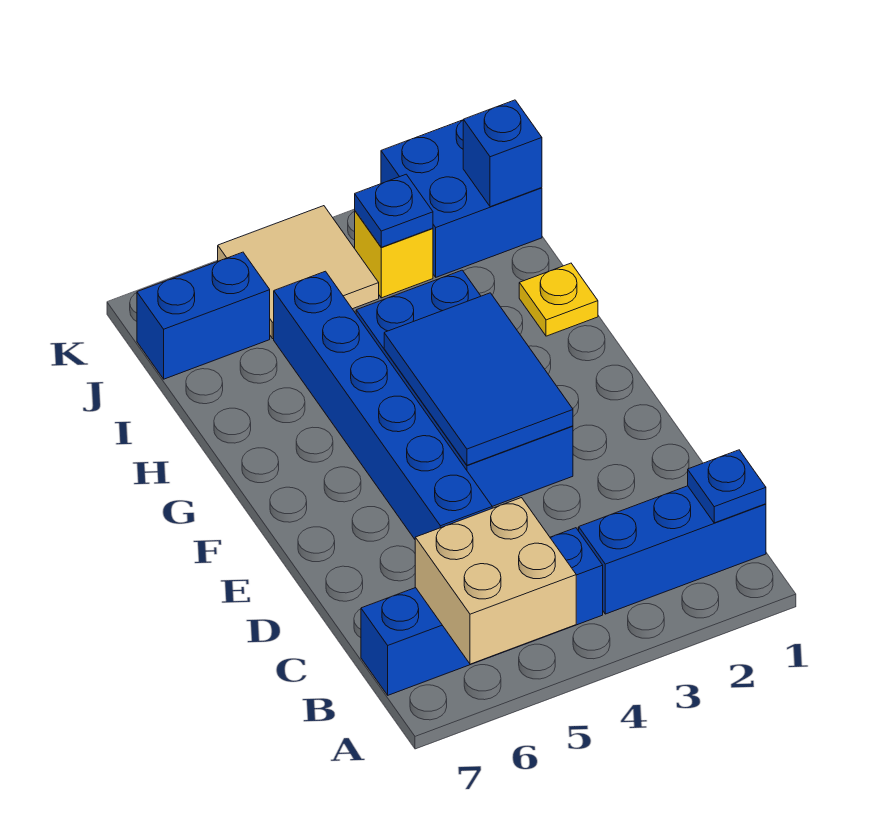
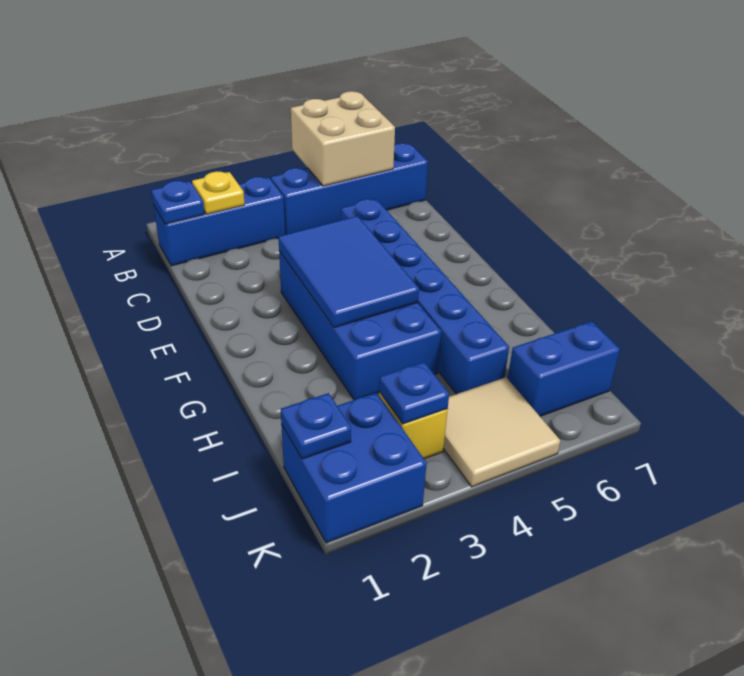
yellow 1x1 plate [519,263,598,336] -> yellow 1x1 plate moved to [192,171,245,214]
blue 1x1 brick [463,100,542,207] -> blue 1x1 plate [281,393,351,459]

